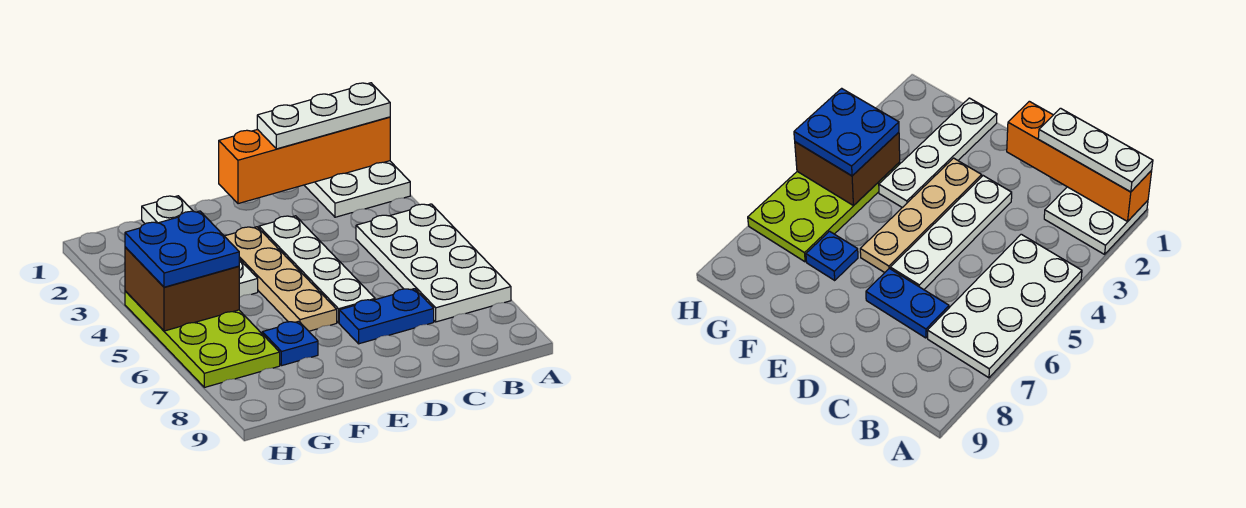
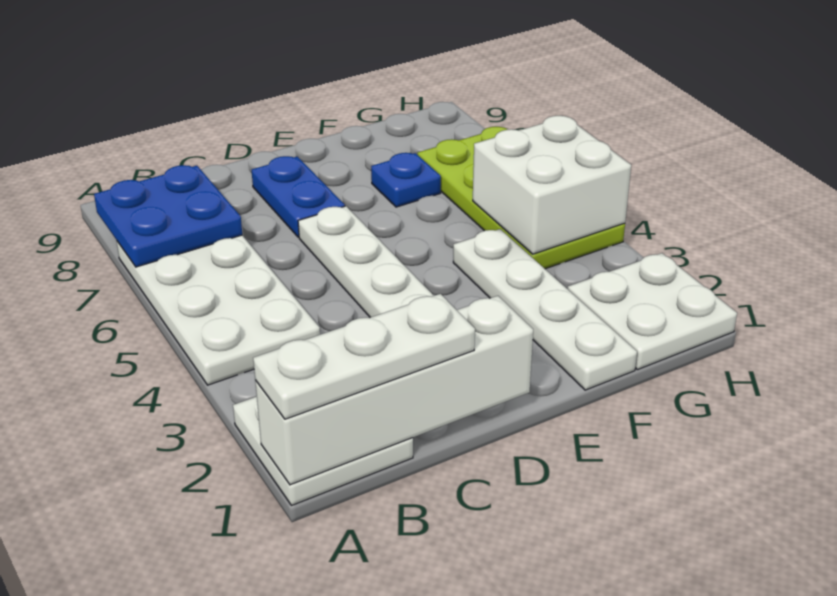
orange 1x4 brick [219,117,390,204] -> white 1x4 brick [255,296,533,485]
blue 1x2 plate [339,289,434,344] -> blue 1x2 plate turned to [252,156,345,237]
tan 1x4 plate [225,227,337,331] -> none
none -> white 2x2 plate [568,253,737,370]
brown 2x2 brick [125,247,239,331] -> white 2x2 brick [473,116,631,254]
blue 2x2 plate [125,211,239,287] -> blue 2x2 plate moved to [94,165,242,267]

